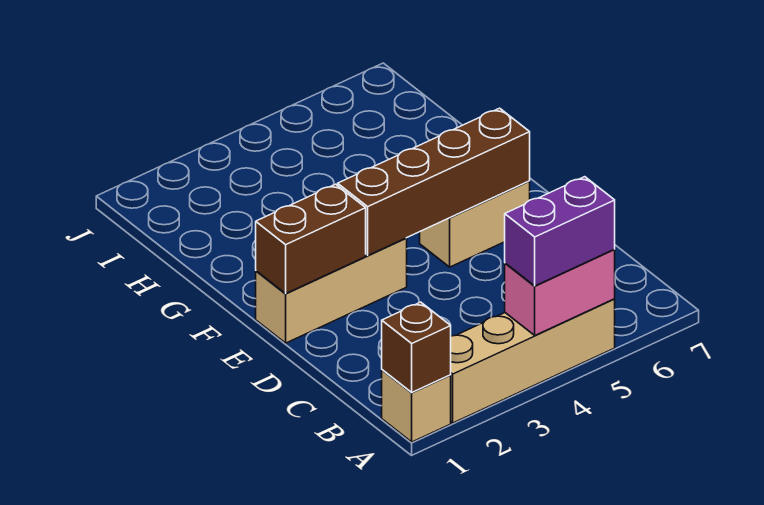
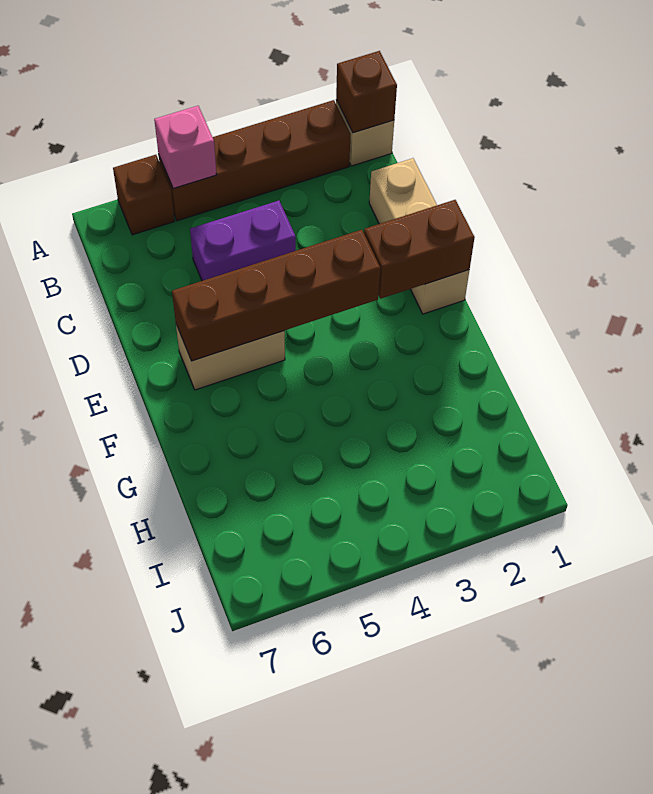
tan 1x4 brick [451,299,615,423] -> brown 1x4 brick [159,100,351,221]
pink 1x2 brick [505,249,615,335] -> pink 1x1 brick [154,106,217,189]
purple 1x2 brick [505,177,615,286] -> purple 1x2 brick moved to [190,201,296,281]
none -> brown 1x1 brick [113,155,174,235]
tan 1x3 brick [256,238,407,343] -> tan 1x3 brick turned to [369,158,469,314]

